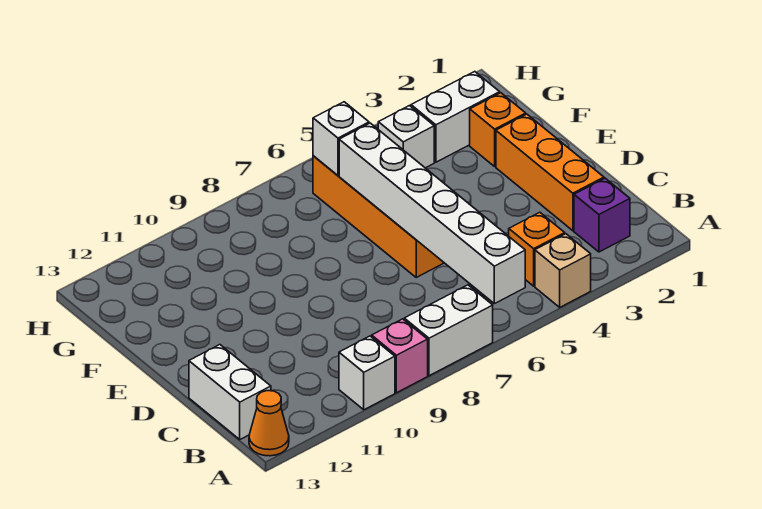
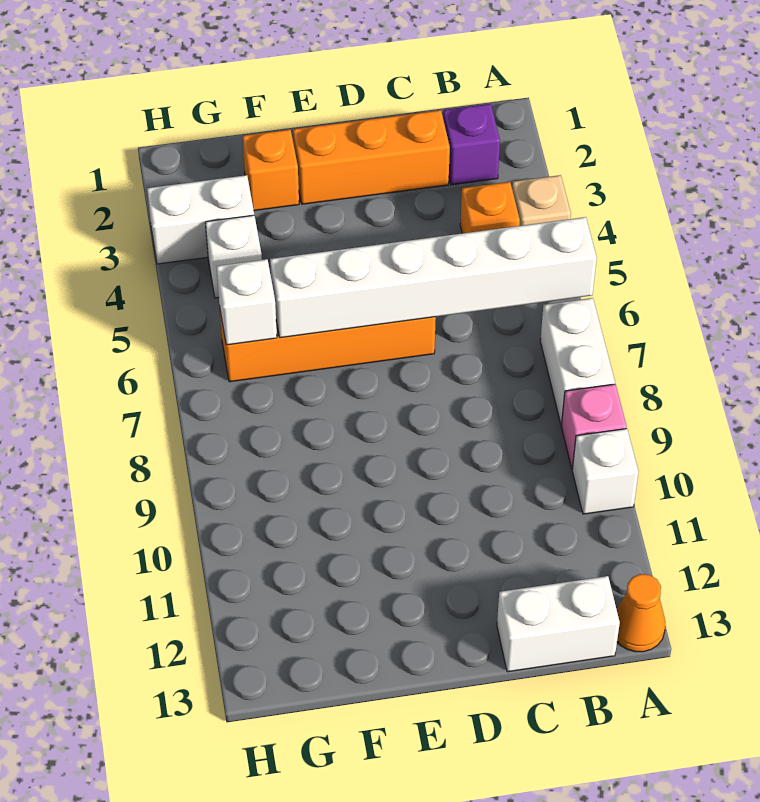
white 1x2 brick [411,72,500,162] -> white 1x2 brick turned to [147,175,254,264]

